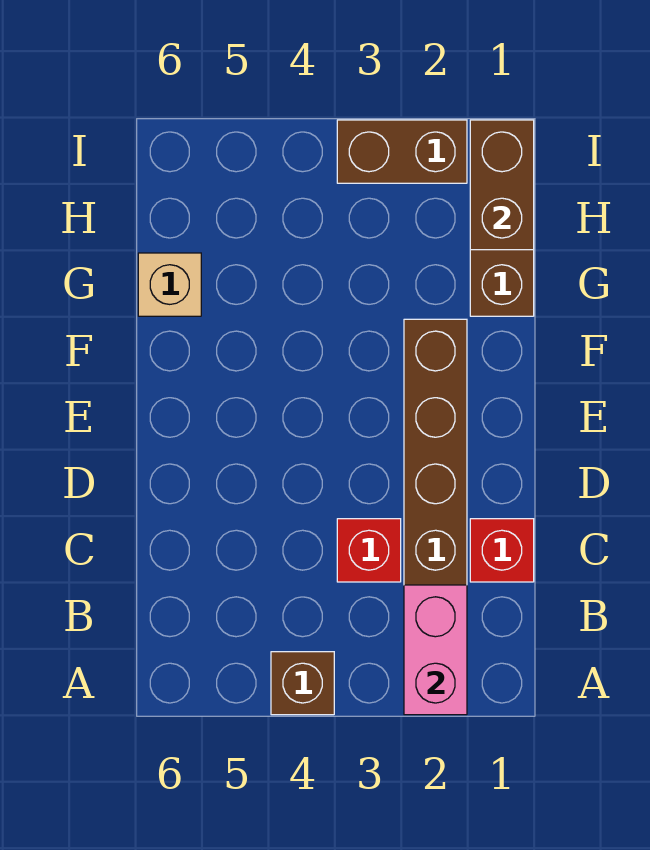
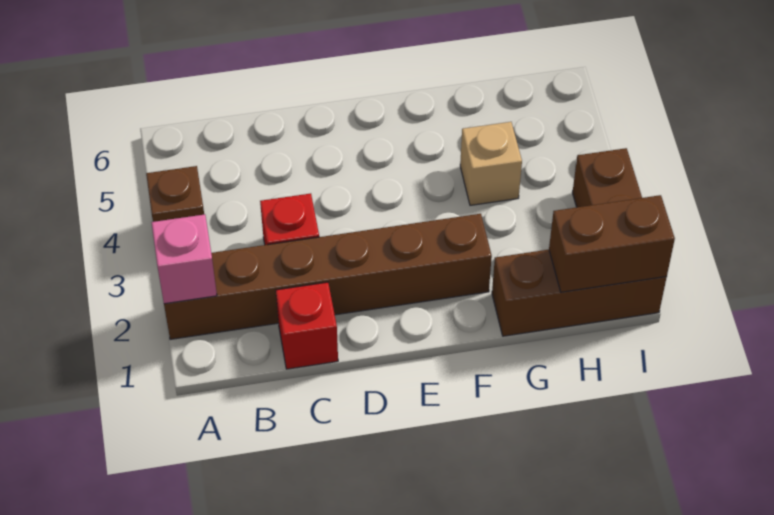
pink 1x2 brick [404,585,467,715] -> pink 1x1 brick [151,214,217,304]
tan 1x1 brick [138,253,201,316] -> tan 1x1 brick moved to [460,122,522,205]

